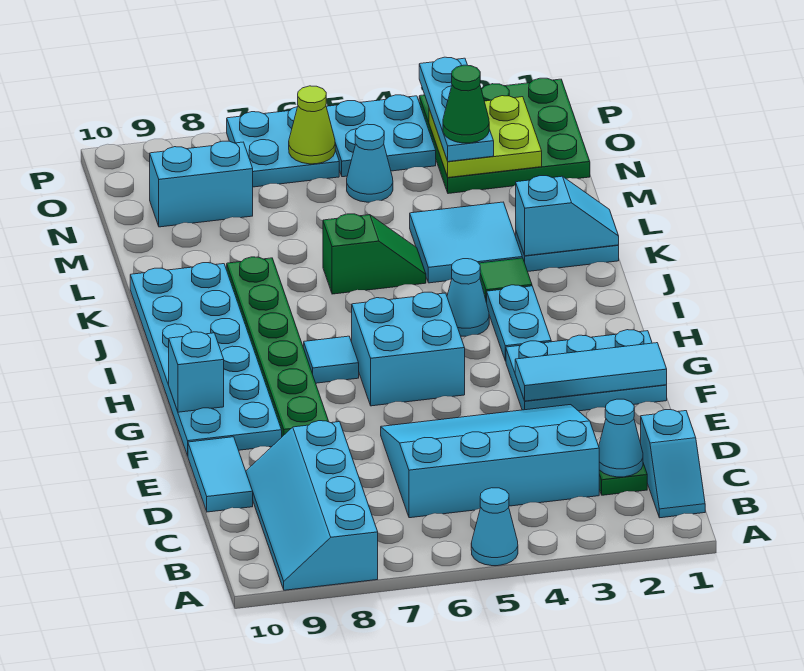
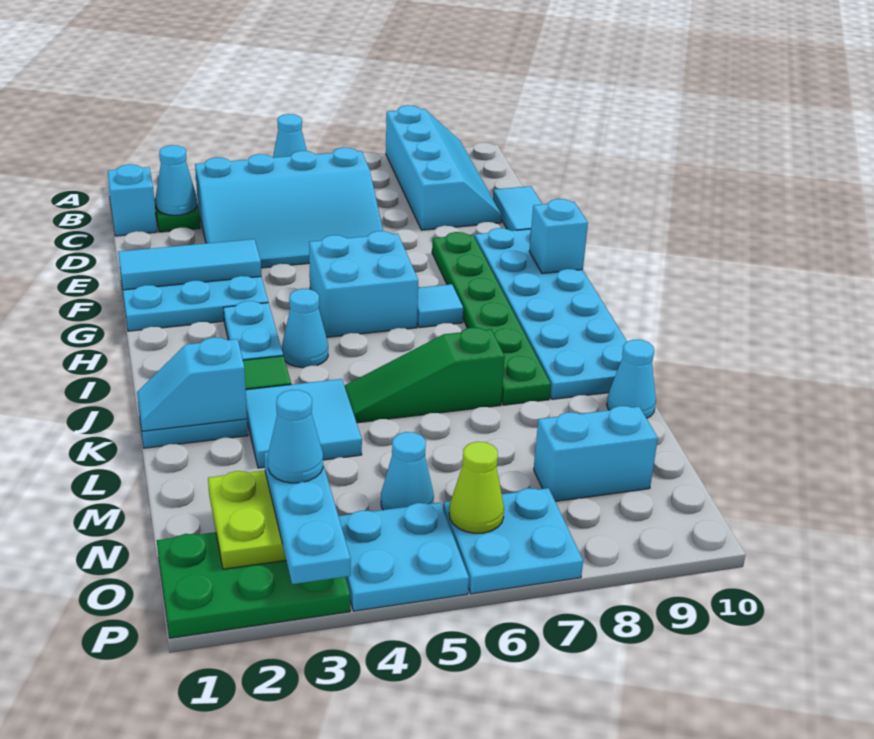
green 1x2 slope [323,214,426,294] -> green 1x3 slope [345,327,505,423]
none -> cyan 1x1 cone [607,340,656,418]
green 3x3 plate [419,78,590,194] -> green 2x3 plate [157,532,350,638]
green 1x1 cone [443,65,489,143] -> cyan 1x1 cone [268,390,323,483]

